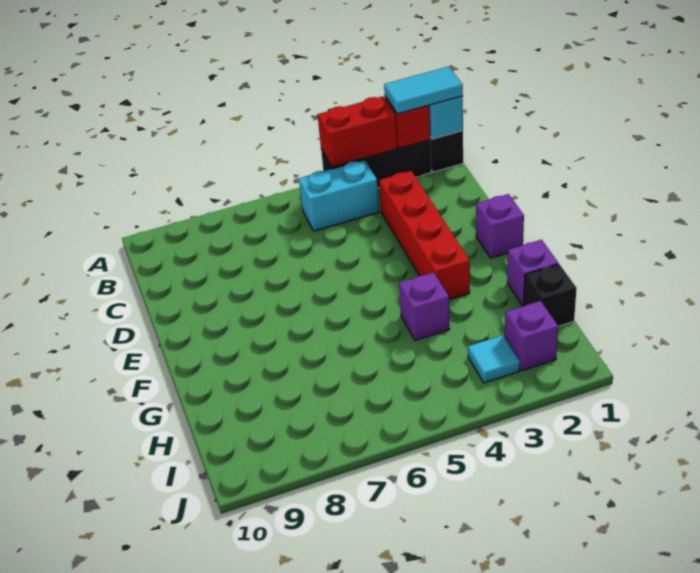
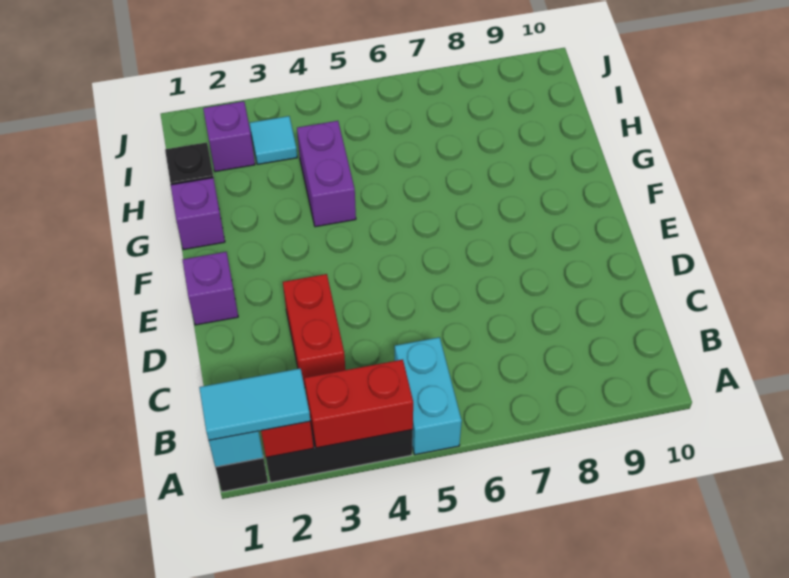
cyan 1x2 brick [299,160,379,231] -> cyan 1x2 brick turned to [395,337,462,455]
red 1x4 brick [379,171,470,300] -> red 1x2 brick [283,274,345,387]
purple 1x1 brick [399,272,450,340] -> purple 1x2 brick [297,121,356,227]

